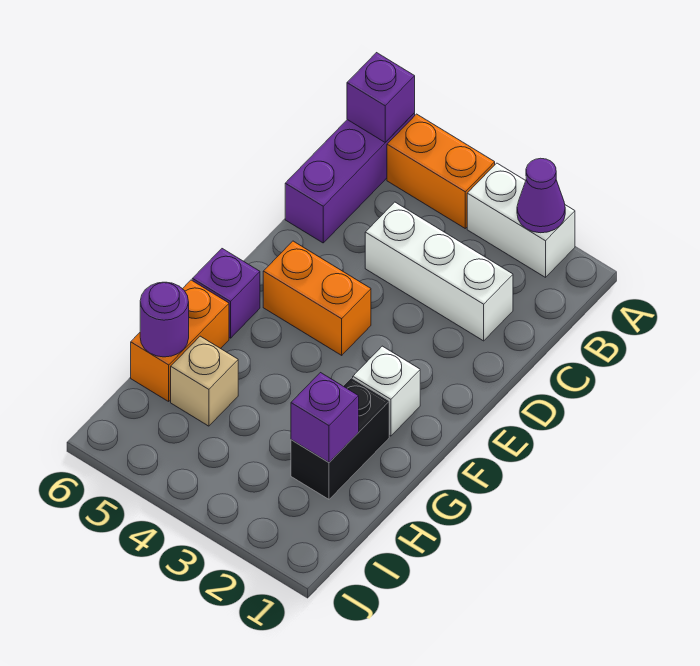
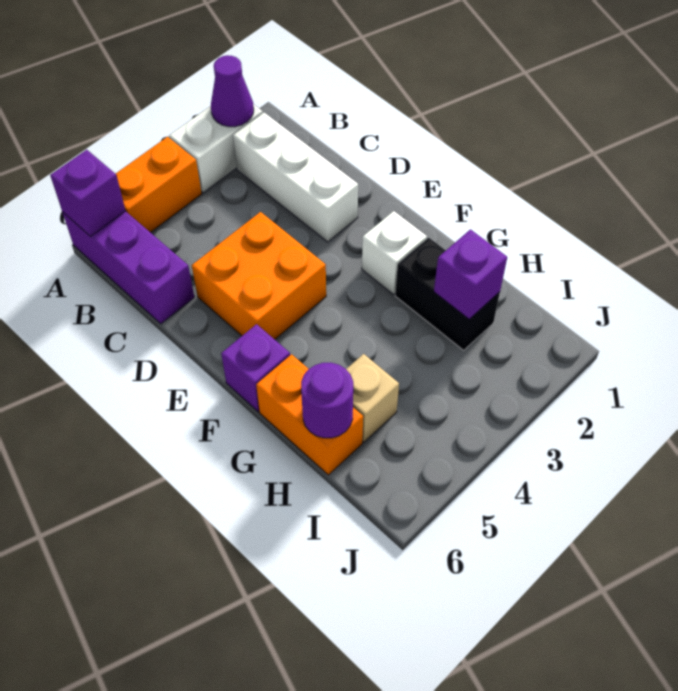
white 1x3 brick [365,202,513,341] -> white 1x3 brick turned to [233,113,358,242]
orange 1x2 brick [263,241,371,355] -> orange 2x2 brick [192,212,326,339]

